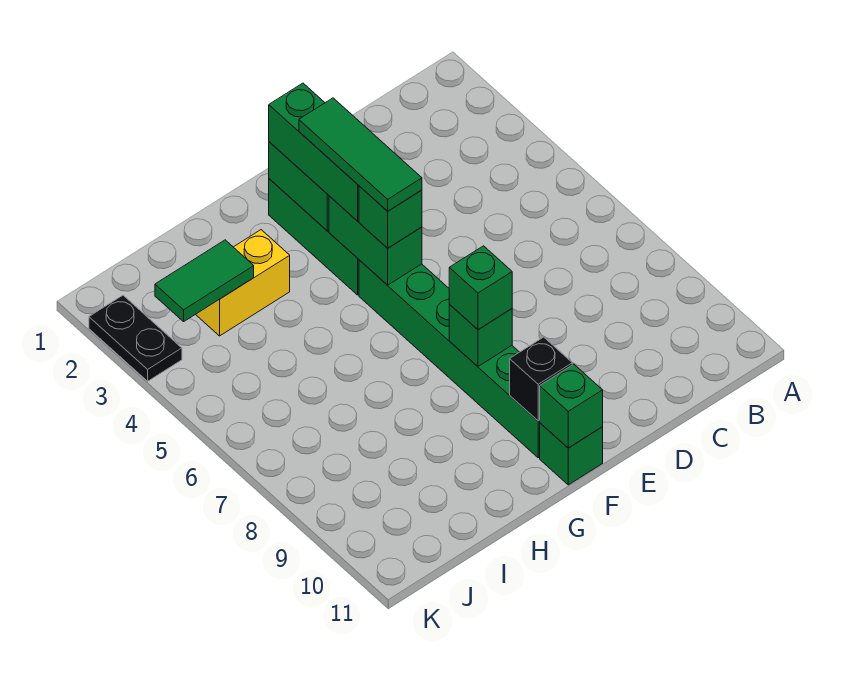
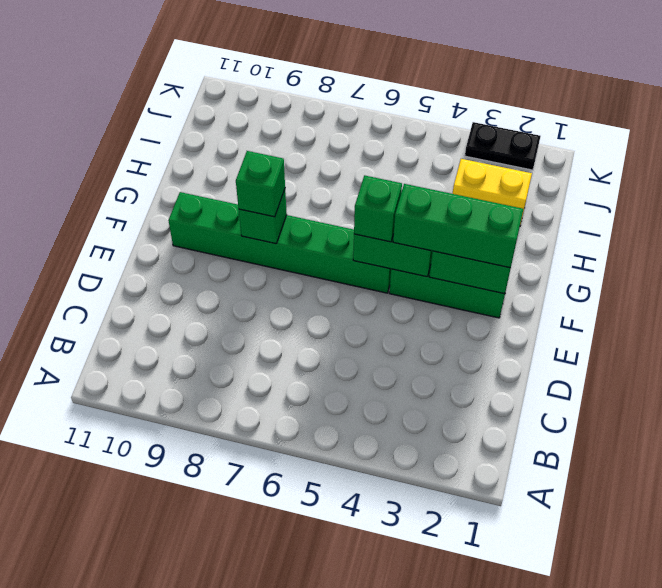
green 1x3 tile [299,98,422,211] -> none
black 1x1 brick [510,337,572,421] -> none
green 1x1 brick [540,423,603,485] -> none
green 1x1 brick [539,364,603,448] -> none
yellow 1x2 brick [196,230,290,336] -> yellow 1x2 brick turned to [453,159,532,226]
green 1x2 tile [155,240,254,322] -> none

